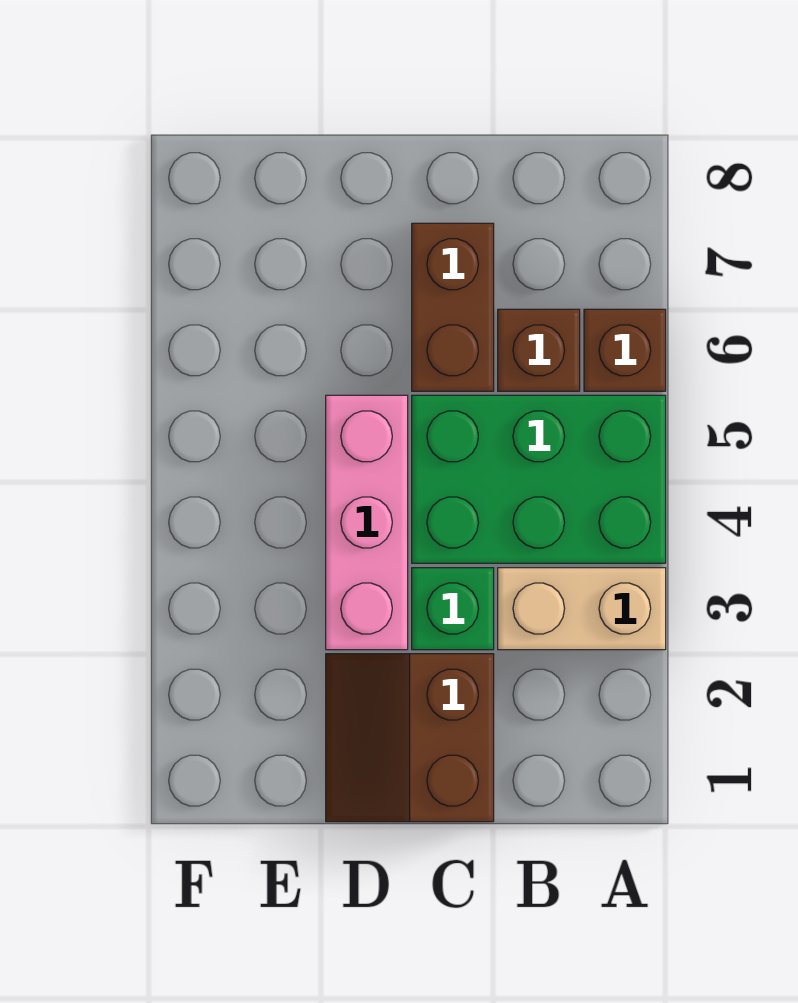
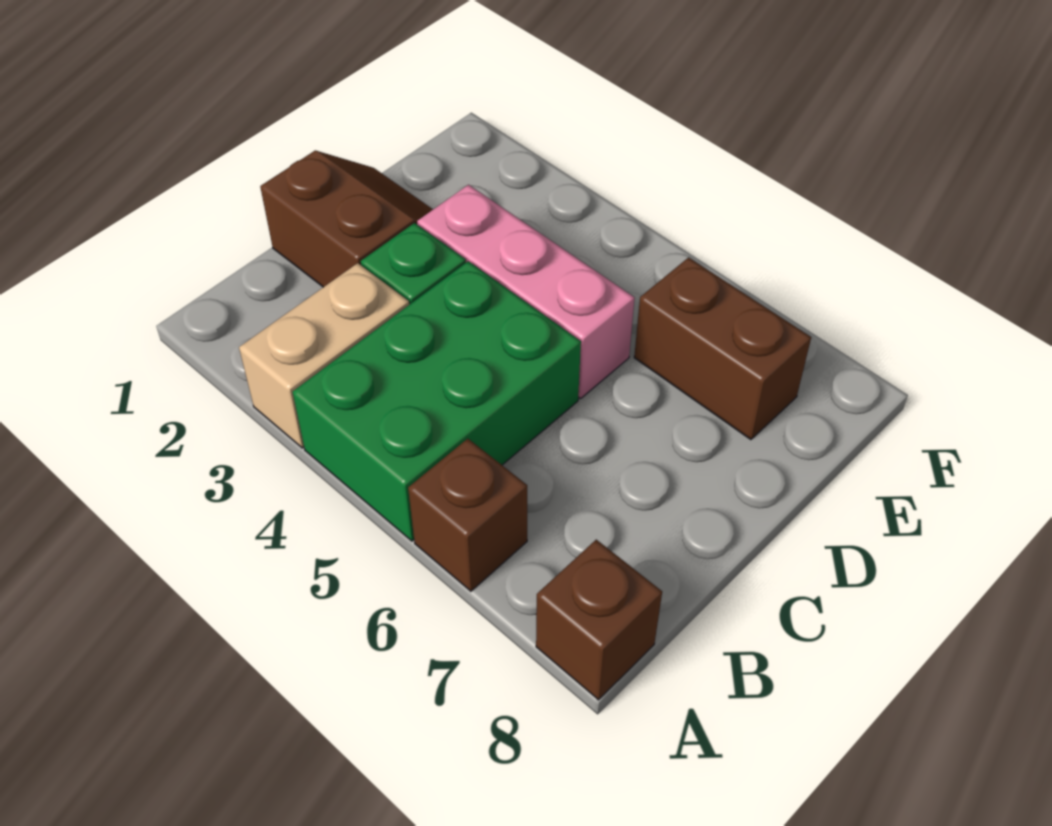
brown 1x1 brick [498,309,580,391] -> brown 1x1 brick moved to [536,540,662,700]
brown 1x2 brick [412,223,494,391] -> brown 1x2 brick moved to [634,258,811,440]

